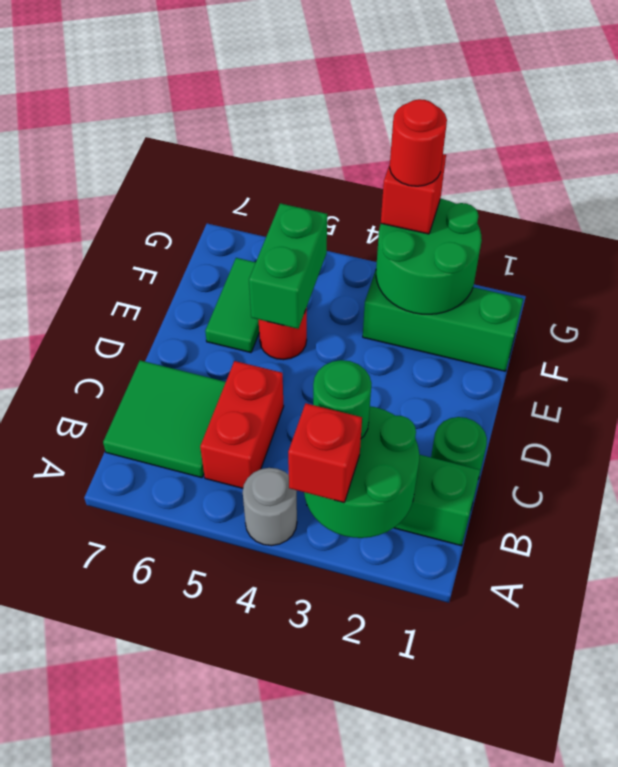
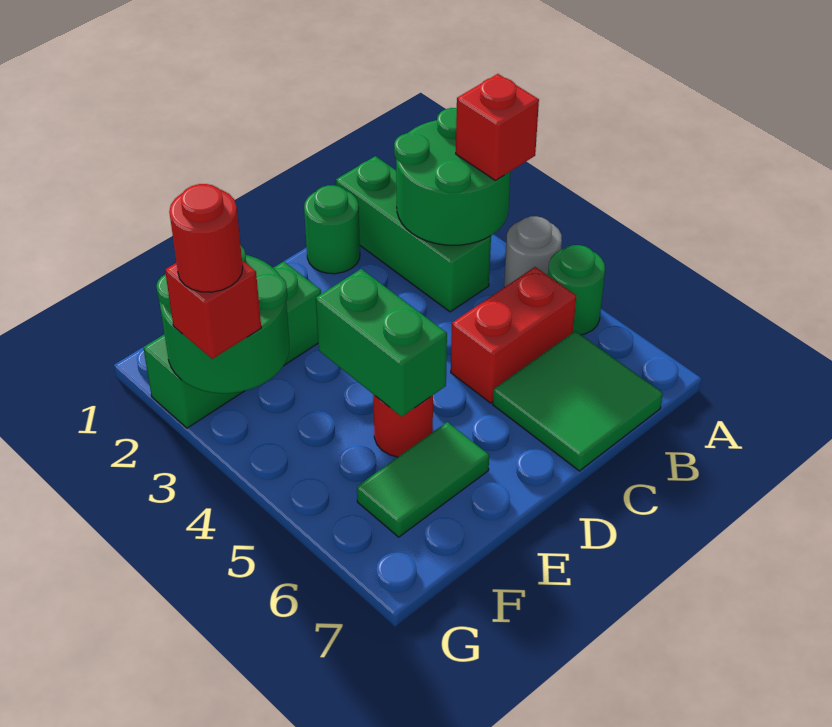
green 1x1 round brick [313,360,372,438] -> green 1x1 round brick moved to [548,245,605,335]
green 1x2 brick [249,203,327,329] -> green 1x2 brick turned to [316,269,447,417]
green 1x3 brick [363,270,523,371] -> green 1x3 brick turned to [143,261,321,428]

